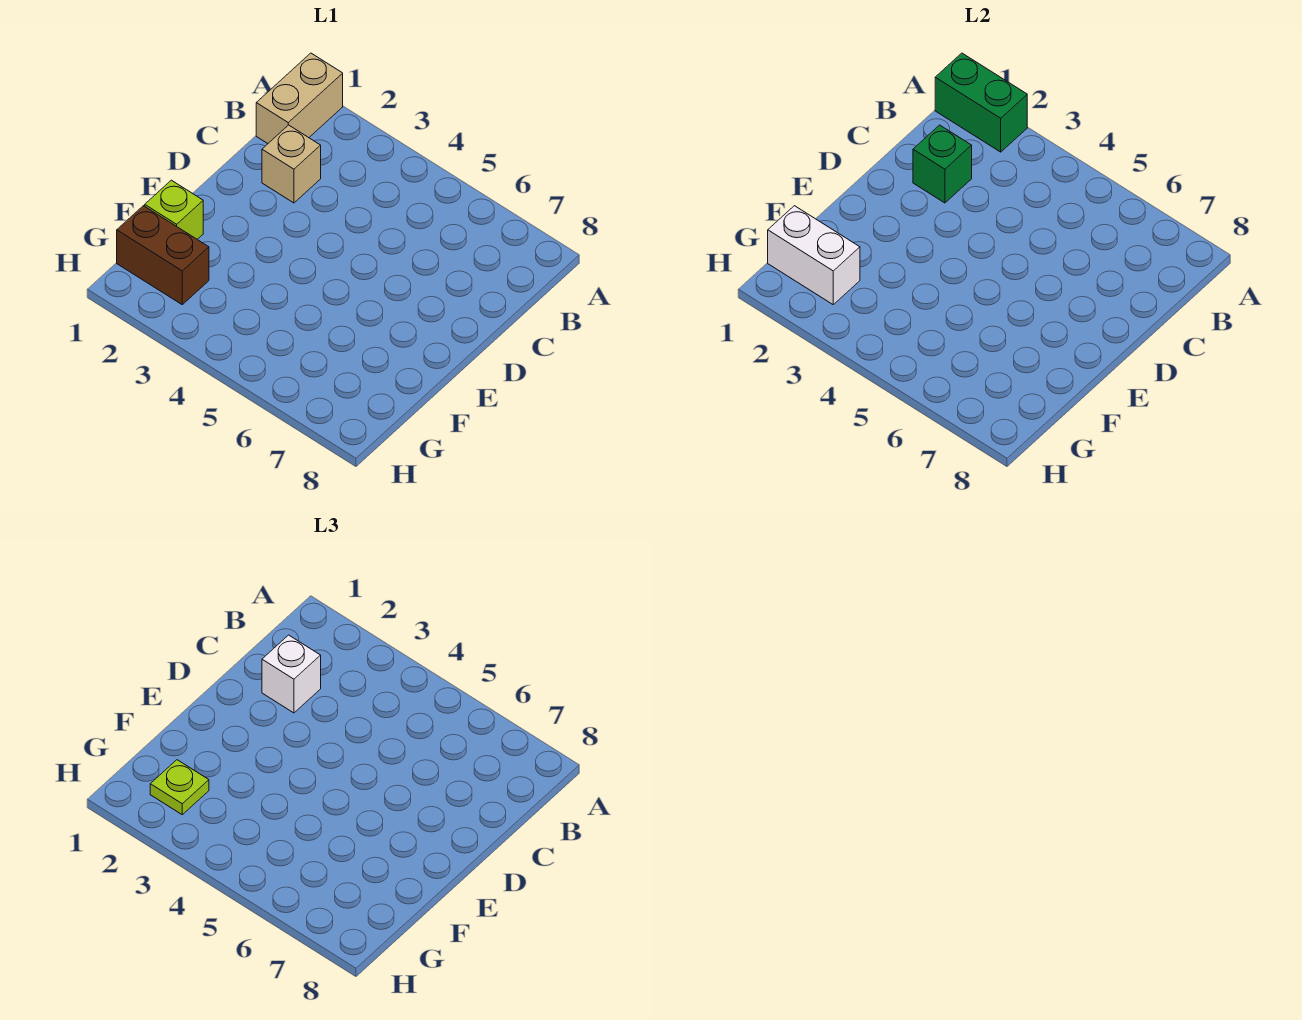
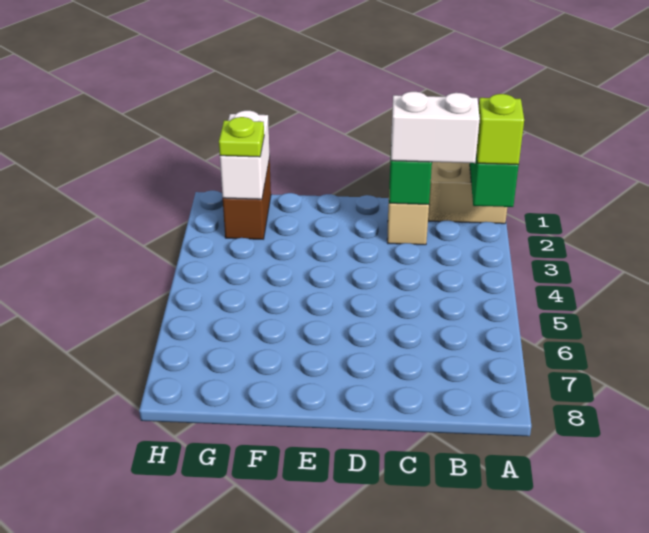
white 1x1 brick [262,635,321,713] -> white 1x2 brick [391,92,480,163]
lime 1x1 brick [145,180,203,239] -> lime 1x1 brick moved to [476,94,524,164]

